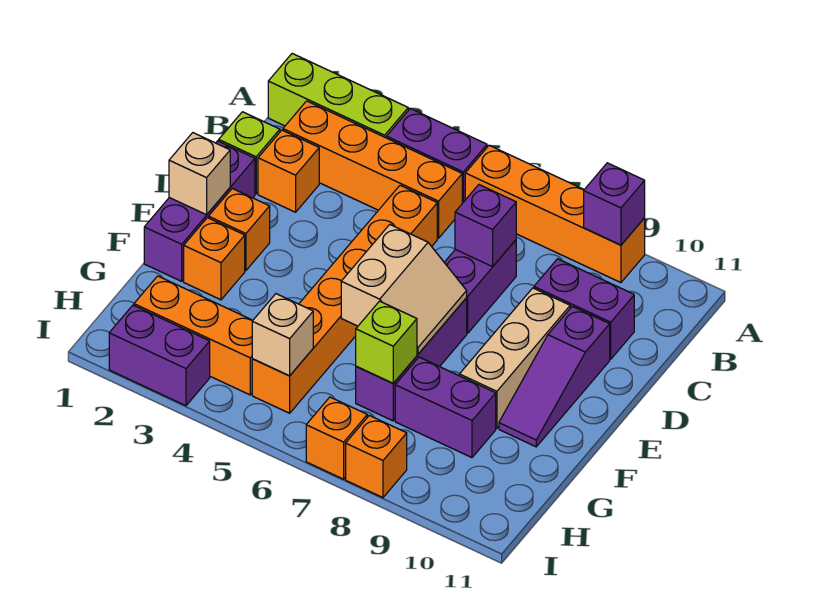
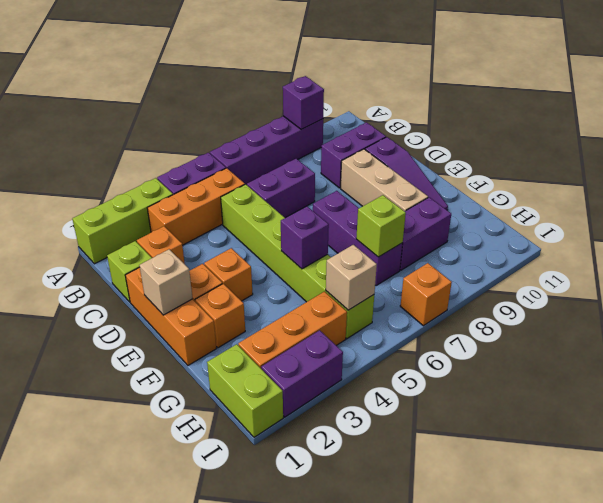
orange 1x4 brick [465,145,645,283] -> purple 1x4 brick [210,116,323,185]
orange 1x4 brick [283,101,462,238] -> orange 1x3 brick [147,168,245,245]
orange 1x6 brick [252,185,437,413] -> lime 1x6 brick [221,184,374,339]
purple 1x2 brick [444,240,516,333] -> purple 1x2 brick turned to [247,159,315,218]
purple 1x1 brick [455,185,516,267] -> purple 1x1 brick moved to [281,206,329,269]
purple 1x3 brick [144,141,255,281] -> orange 1x3 brick [125,268,216,365]
tan 2x2 slope [341,225,467,354] -> none
none -> lime 1x2 brick [207,344,283,437]
orange 1x1 brick [346,415,407,498] -> orange 1x1 brick moved to [204,248,253,301]

